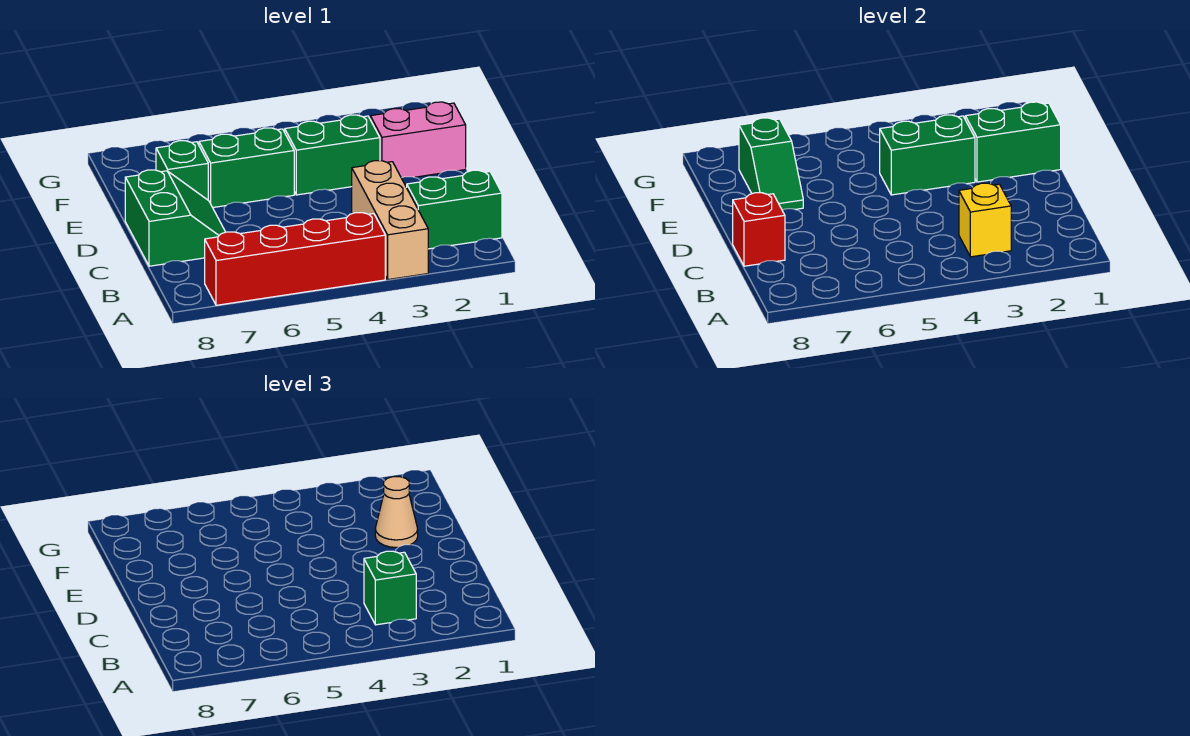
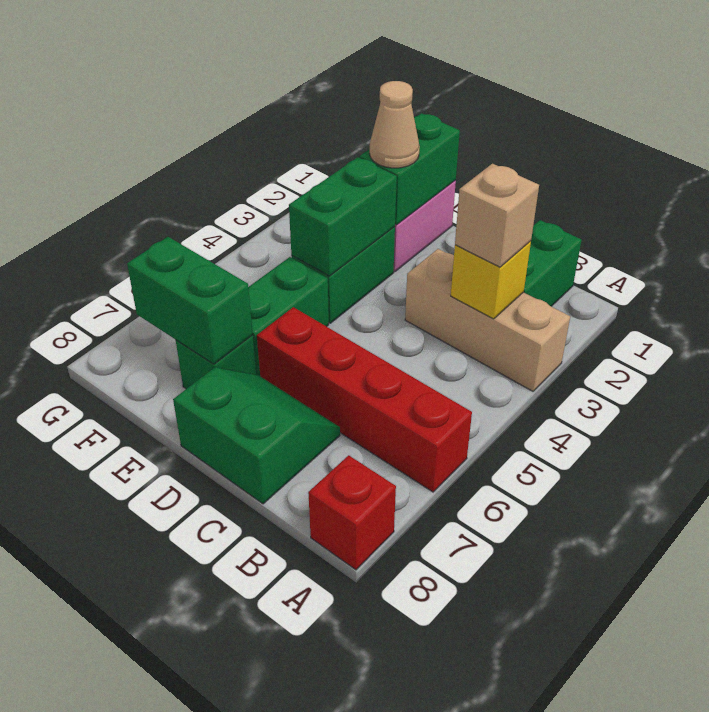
red 1x4 brick [205,213,385,305] -> red 1x4 brick turned to [257,307,472,492]
green 1x1 brick [364,551,416,625] -> tan 1x1 brick [455,164,539,267]
red 1x1 brick [733,193,785,266] -> red 1x1 brick moved to [308,455,396,570]
green 1x2 slope [739,118,803,210] -> green 1x2 brick [127,237,253,364]

